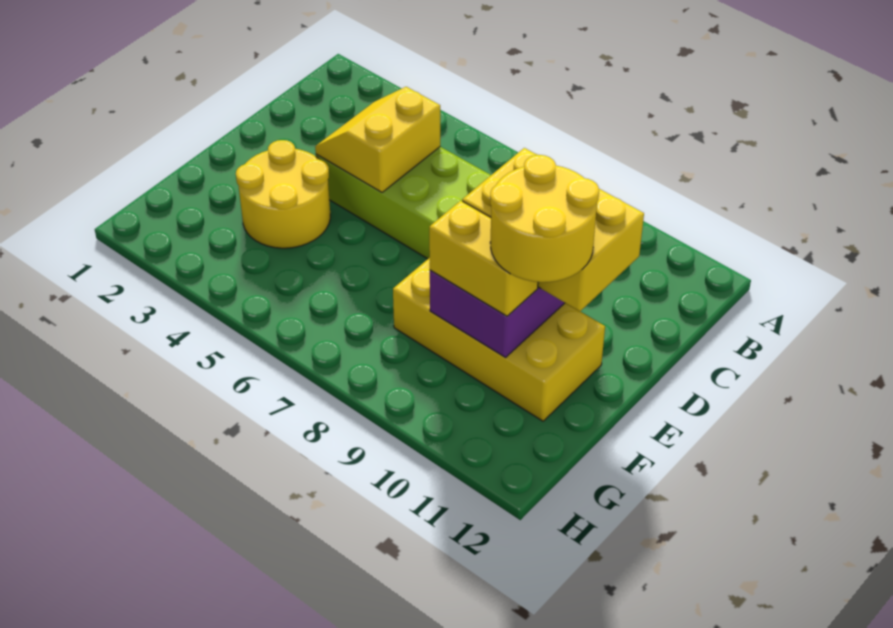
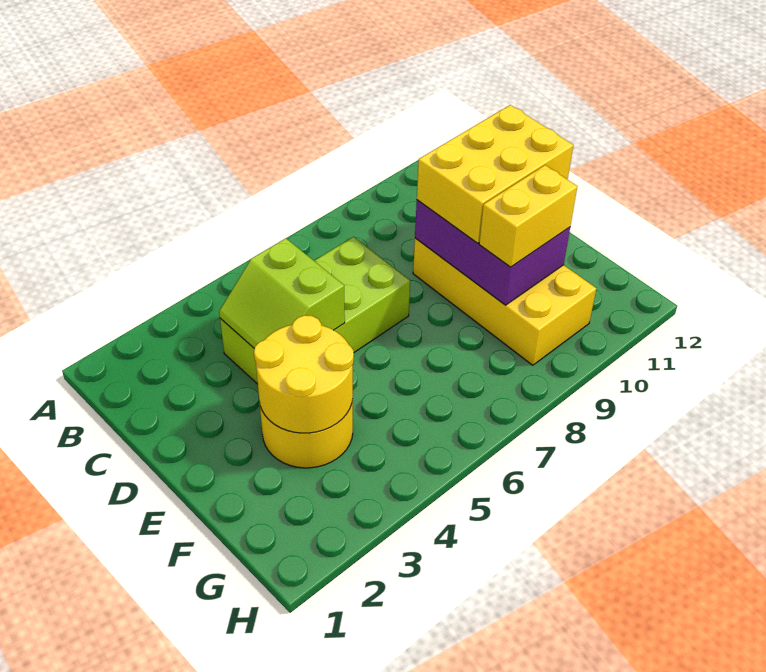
yellow 2x2 slope [315,87,440,192] -> lime 2x2 slope [219,238,345,348]
yellow 2x4 brick [393,258,605,421] -> yellow 2x4 brick turned to [413,238,596,365]
yellow 2x2 round brick [490,155,599,282] -> yellow 2x2 round brick moved to [254,315,354,433]

